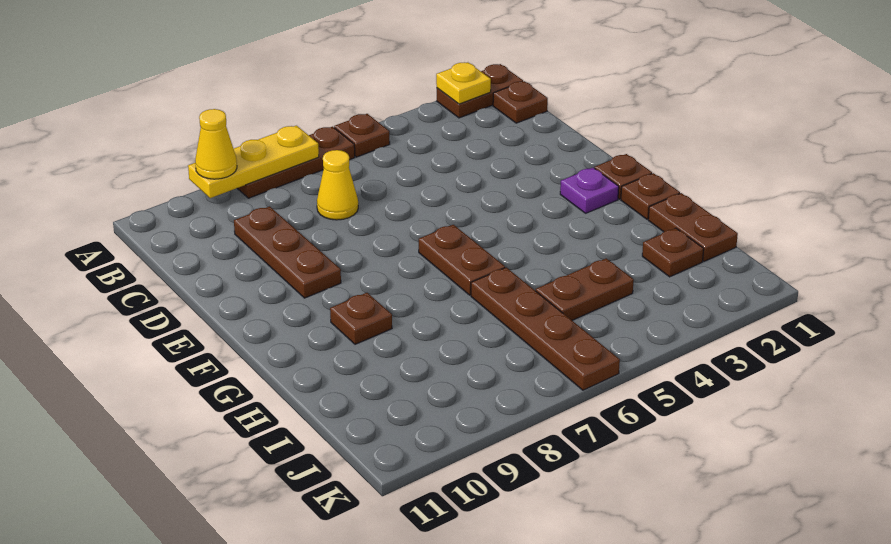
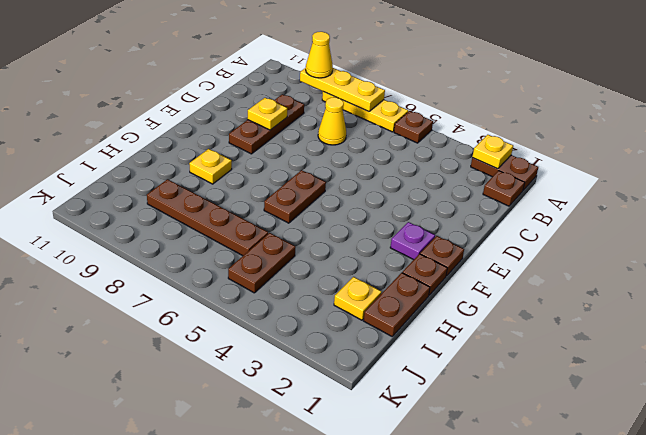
brown 1x3 plate [237,127,355,198] -> yellow 1x3 plate [322,92,408,132]
none -> yellow 1x1 plate [248,98,287,130]
brown 1x1 plate [330,293,392,344] -> yellow 1x1 plate [189,149,232,184]
brown 1x4 plate [471,267,620,390] -> brown 1x4 plate turned to [147,179,268,256]
brown 1x1 plate [642,228,704,277] -> yellow 1x1 plate [334,277,381,320]
brown 1x2 plate [536,258,634,320] -> brown 1x2 plate turned to [228,233,295,293]

